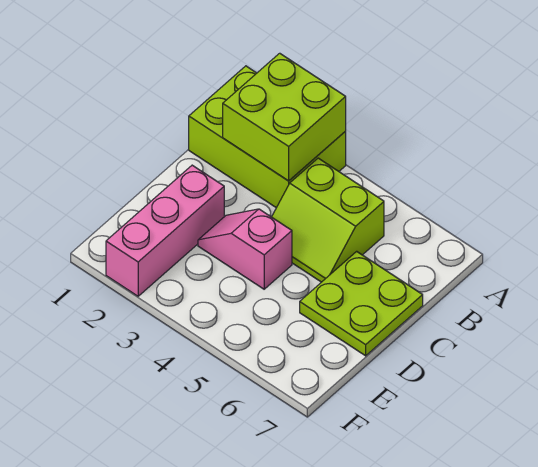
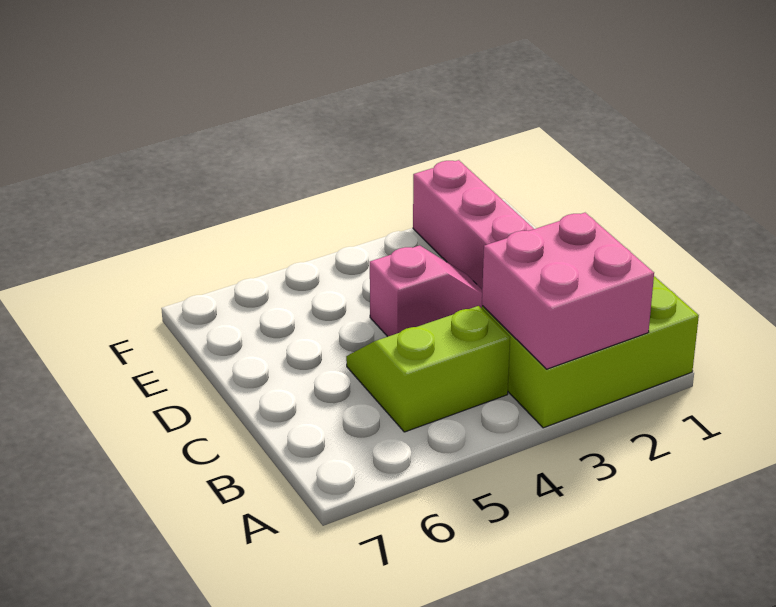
lime 2x2 brick [223,53,346,181] -> pink 2x2 brick [482,213,654,369]
lime 2x2 plate [300,251,423,356] -> none

